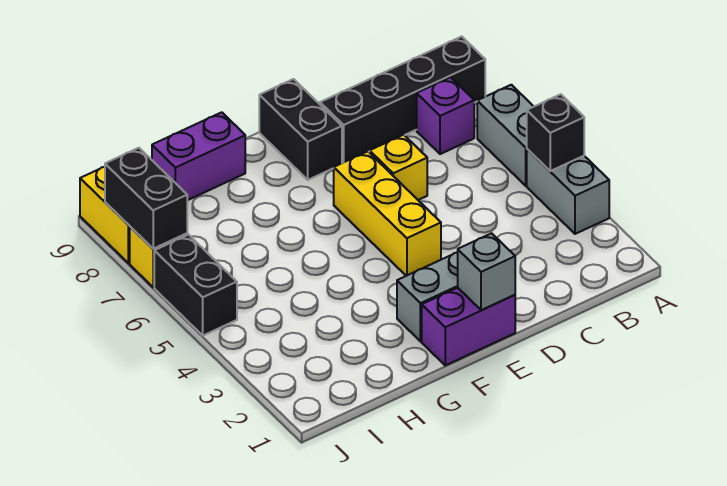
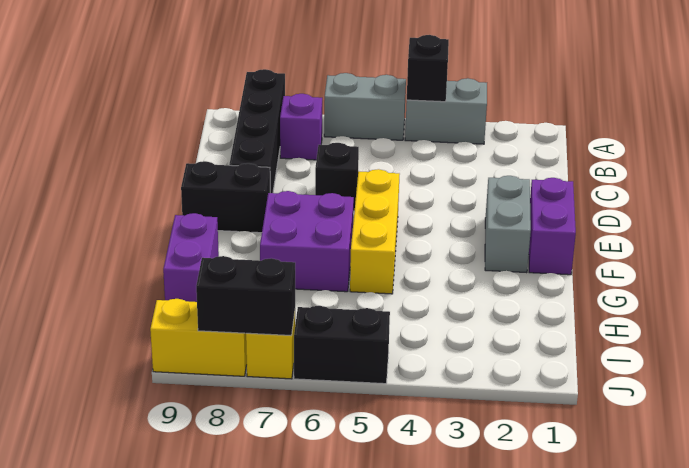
yellow 1x1 brick [370,135,427,200] -> black 1x1 brick [315,143,359,211]
grey 1x1 brick [458,233,515,310] -> none
yellow 1x3 brick [334,151,441,276] -> yellow 1x3 brick turned to [350,169,399,294]
none -> purple 2x2 brick [260,191,354,292]

